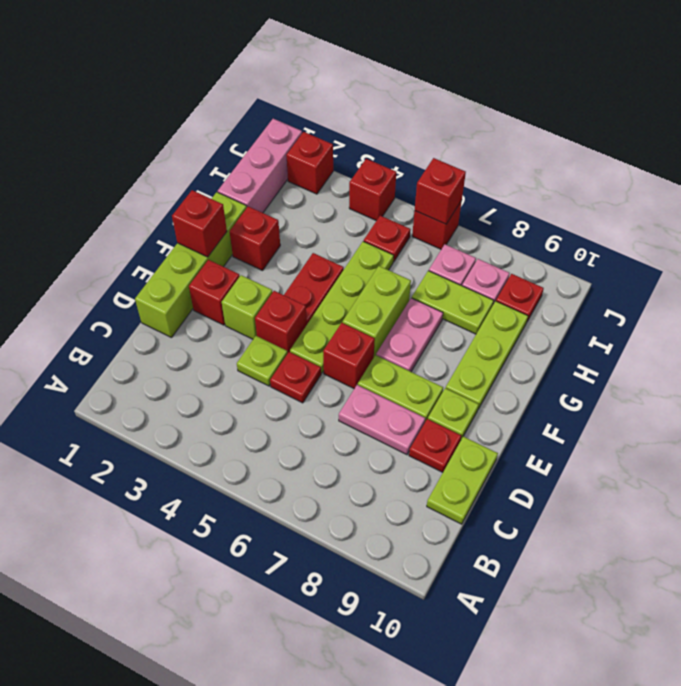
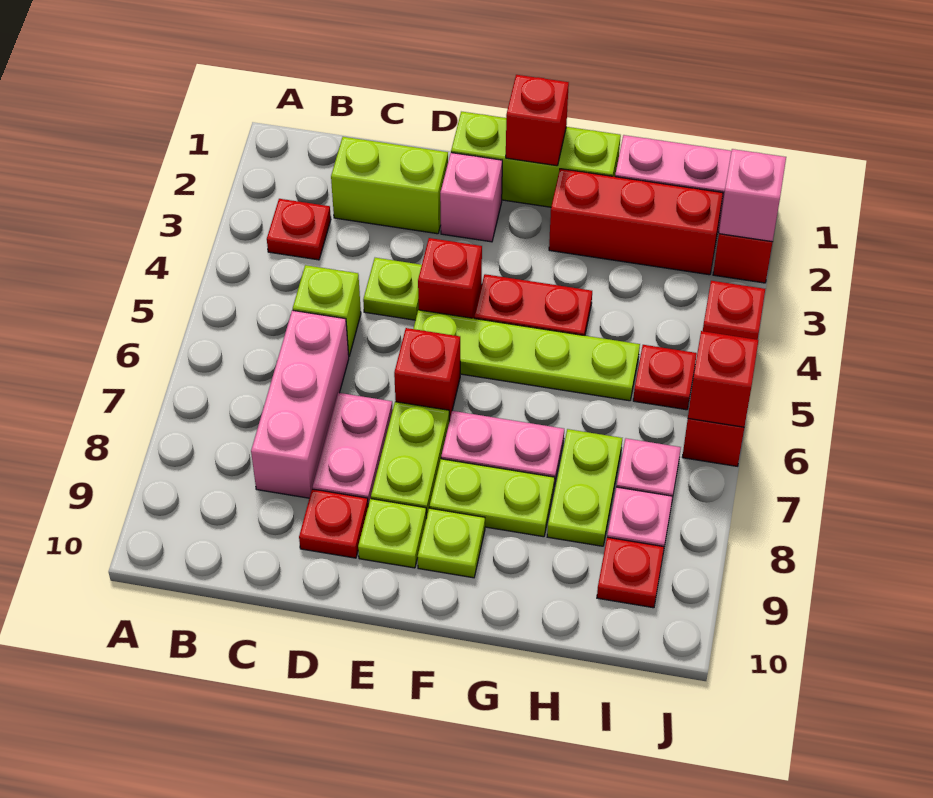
none -> pink 1x3 brick [251,310,349,498]
lime 1x2 plate [427,436,498,524] -> lime 1x2 plate moved to [430,459,555,537]
lime 1x4 brick [135,192,247,337] -> lime 1x3 brick [451,112,621,207]
red 1x1 plate [270,352,321,403] -> red 1x1 plate moved to [267,199,331,260]
red 1x1 brick [189,260,240,325] -> pink 1x1 brick [440,153,502,242]
lime 1x1 brick [222,275,273,339] -> lime 1x1 brick moved to [293,265,361,356]
lime 1x2 brick [343,266,411,356] -> lime 1x2 brick moved to [331,137,448,234]
lime 1x3 plate [446,301,528,409] -> lime 1x1 plate [418,508,485,578]
red 1x1 brick [230,206,280,270] -> red 1x3 brick [549,169,723,275]
none -> pink 1x1 brick [719,149,786,242]

